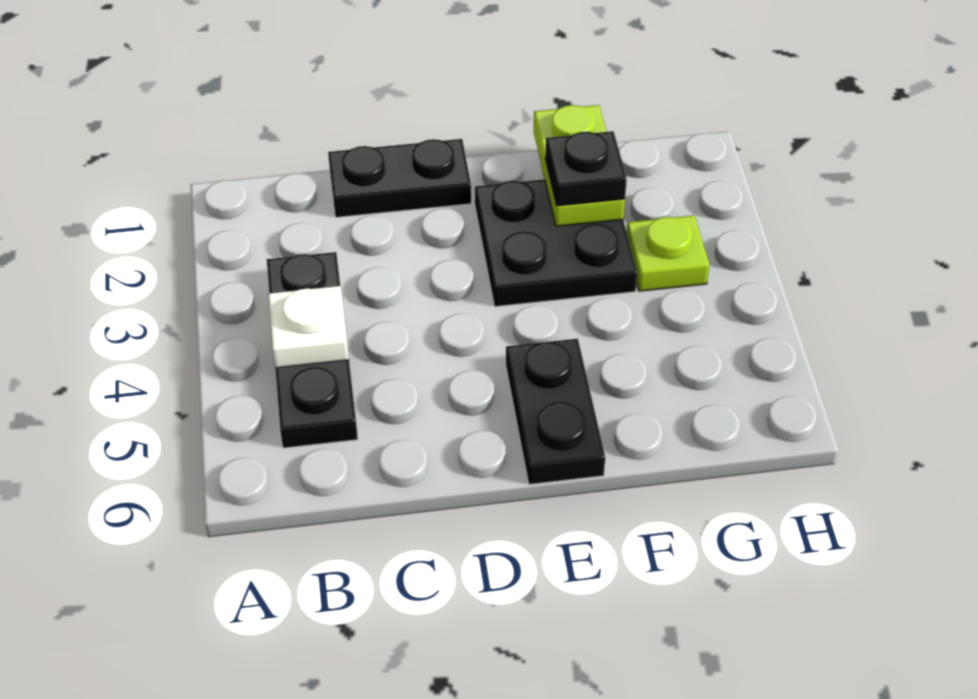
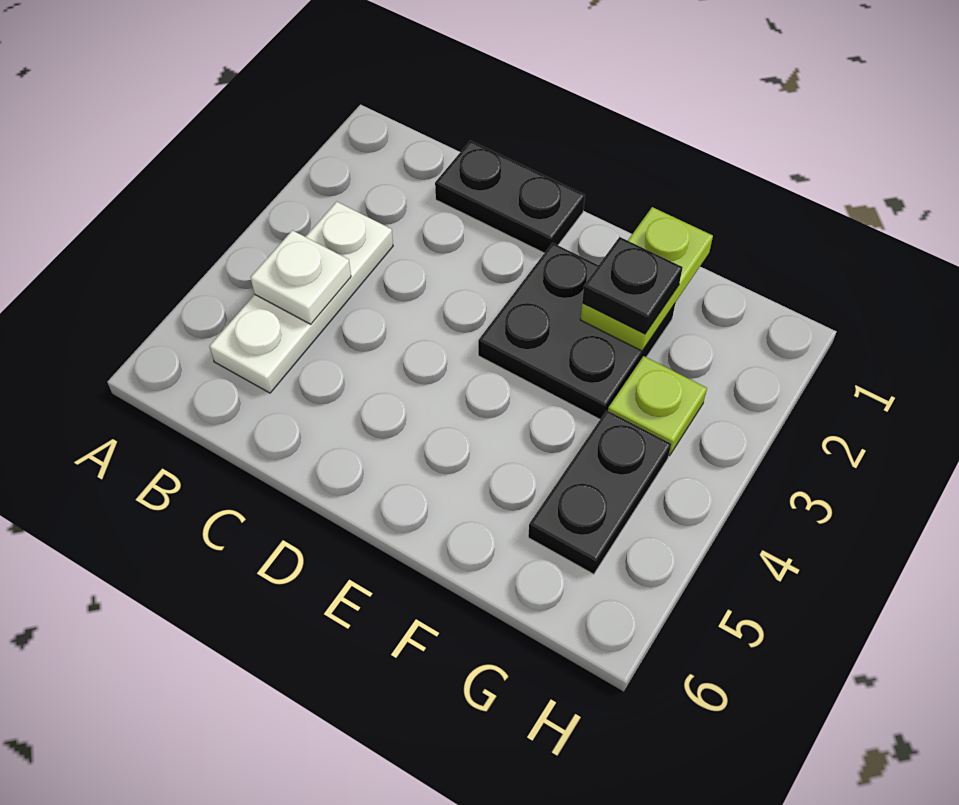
black 1x3 plate [267,252,358,448] -> white 1x3 plate [210,202,393,393]
black 1x2 plate [506,339,605,484] -> black 1x2 plate moved to [528,410,671,574]

